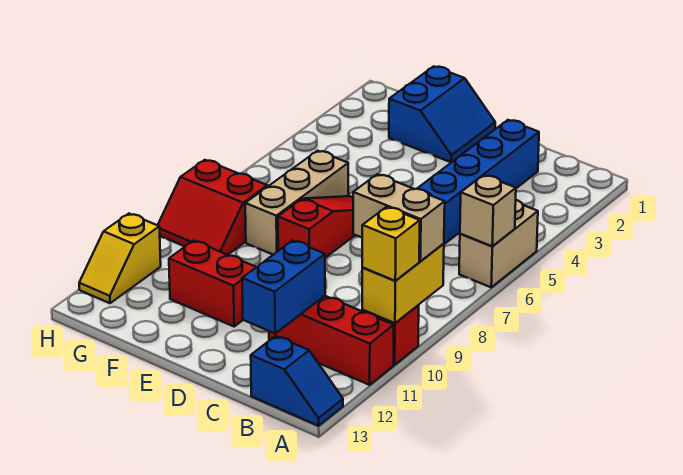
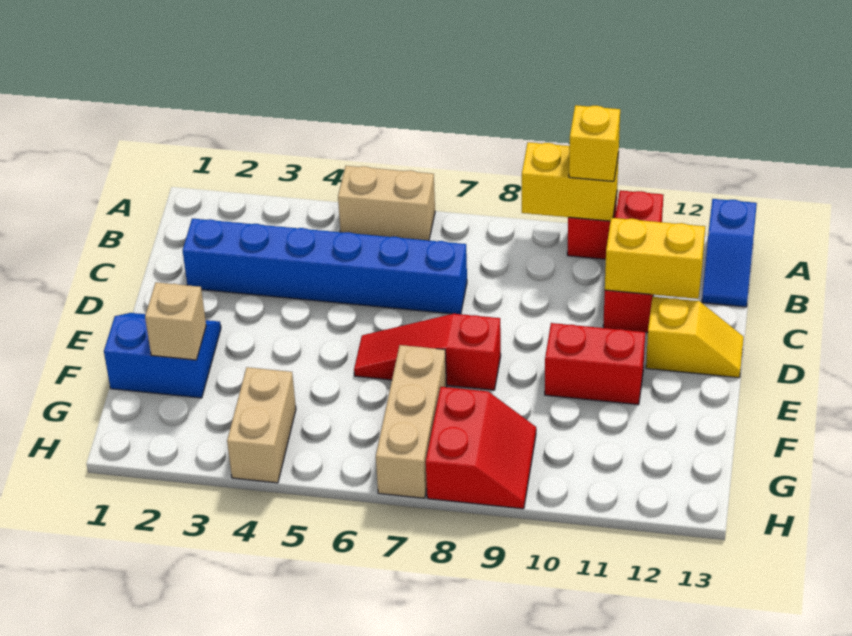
tan 1x1 brick [460,175,516,246] -> tan 1x1 brick moved to [145,282,206,360]
tan 1x2 brick [353,174,445,261] -> tan 1x2 brick moved to [227,367,296,483]
blue 1x2 slope [251,336,343,426] -> blue 1x2 slope turned to [702,199,757,307]
blue 1x2 brick [242,240,325,333] -> yellow 1x2 brick [605,218,705,299]
red 1x2 brick [169,241,256,326] -> red 1x2 brick turned to [545,323,645,405]
tan 1x3 brick [245,151,348,255] -> tan 1x3 brick turned to [376,345,447,498]
yellow 1x2 slope [79,214,161,303] -> yellow 1x2 slope moved to [646,297,744,378]

